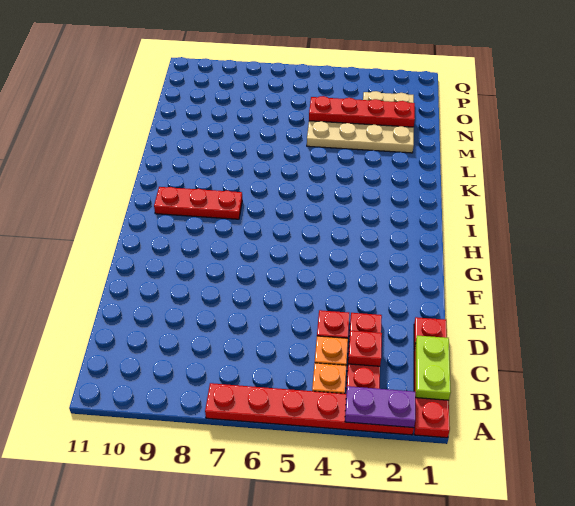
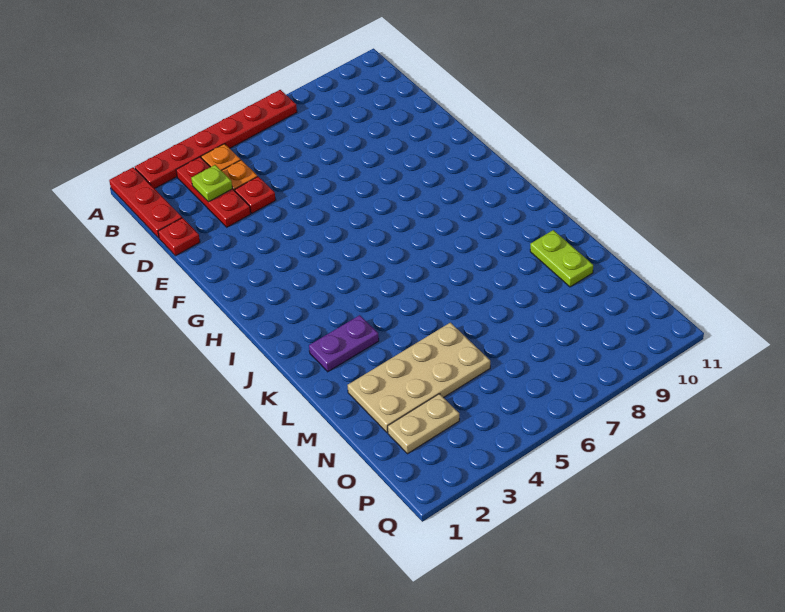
purple 1x2 plate [345,386,415,428] -> purple 1x2 plate moved to [309,315,379,372]
lime 1x2 plate [415,336,451,400] -> lime 1x2 plate moved to [530,230,593,287]
red 1x1 plate [348,331,382,366] -> lime 1x1 plate [191,165,232,202]
red 1x3 plate [154,187,242,219] -> none
red 1x4 plate [309,96,415,127] -> none

